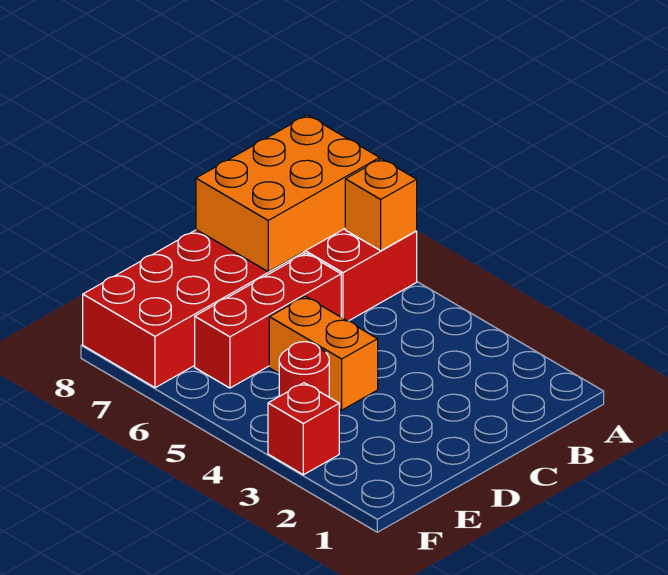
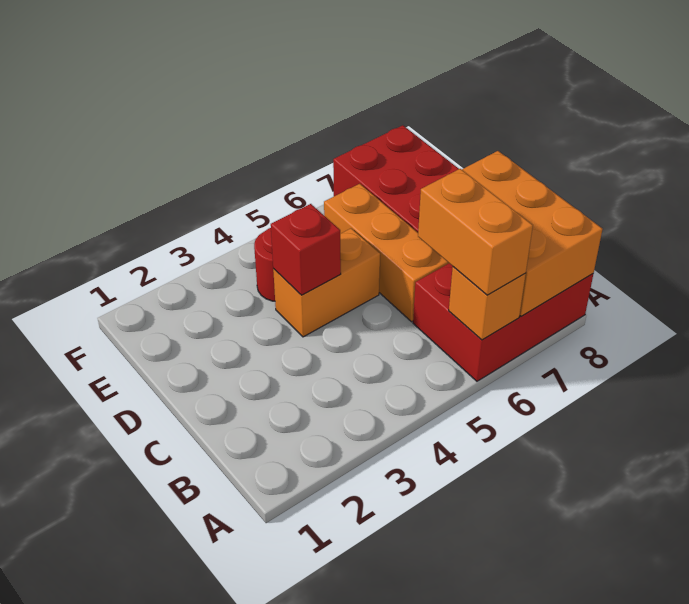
none -> orange 1x2 brick [418,169,533,295]
red 1x3 brick [195,253,341,388] -> orange 1x3 brick [324,184,449,322]
red 1x1 brick [268,383,339,475] -> red 1x1 brick moved to [271,204,341,295]

